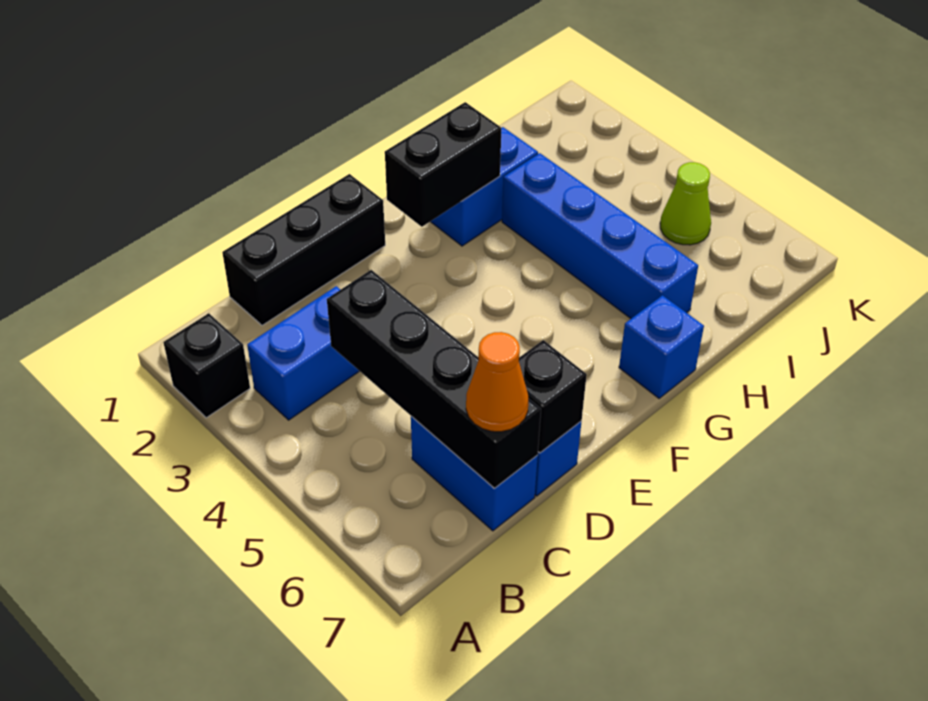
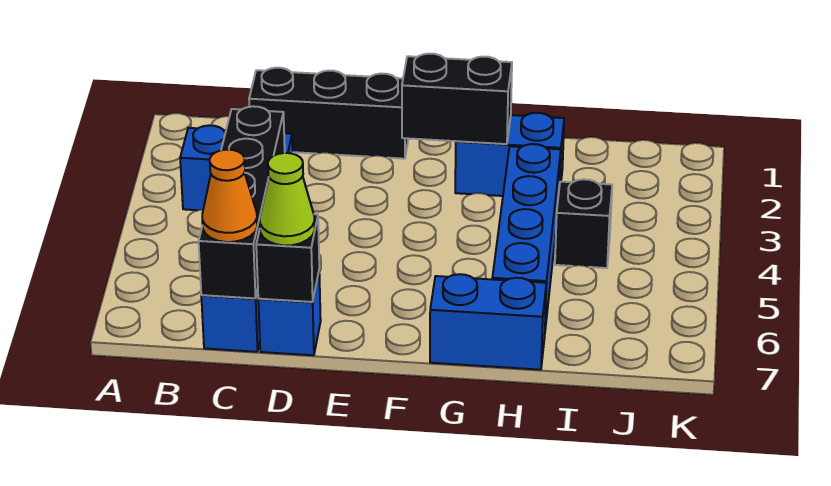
black 1x1 brick [163,313,250,418] -> black 1x1 brick moved to [555,179,612,268]
blue 1x1 brick [619,295,704,398] -> blue 1x2 brick [430,274,546,370]
lime 1x1 cone [660,162,711,245] -> lime 1x1 cone moved to [260,153,315,246]

